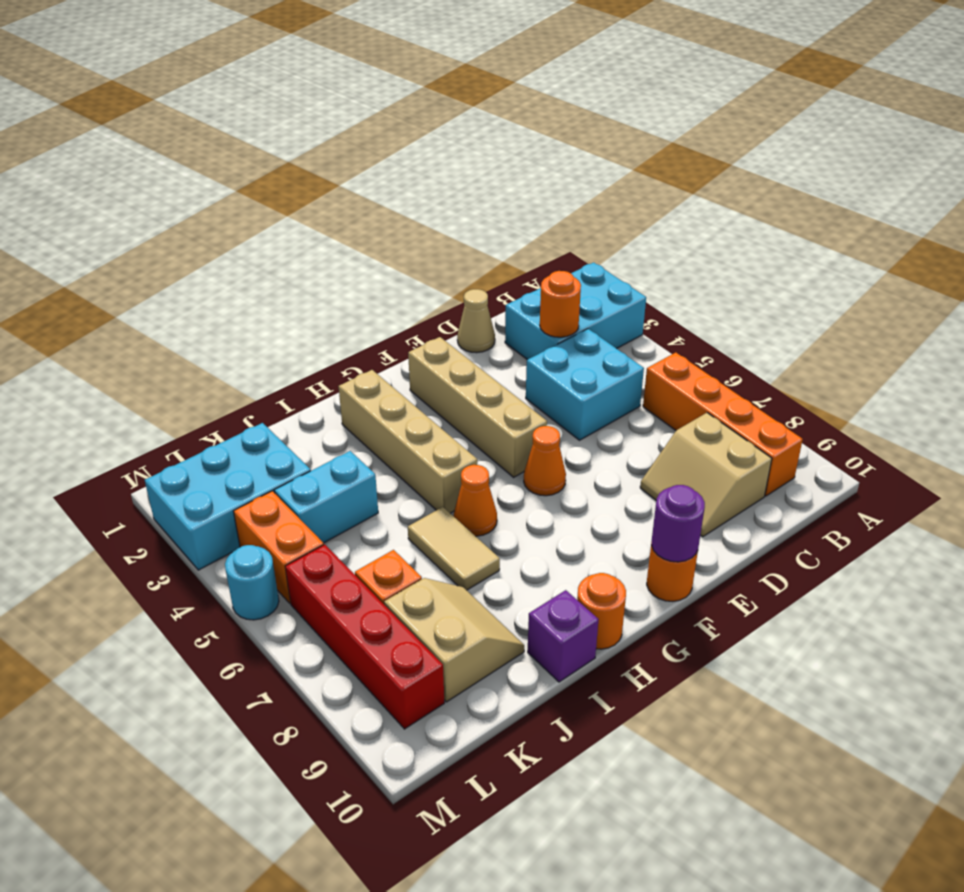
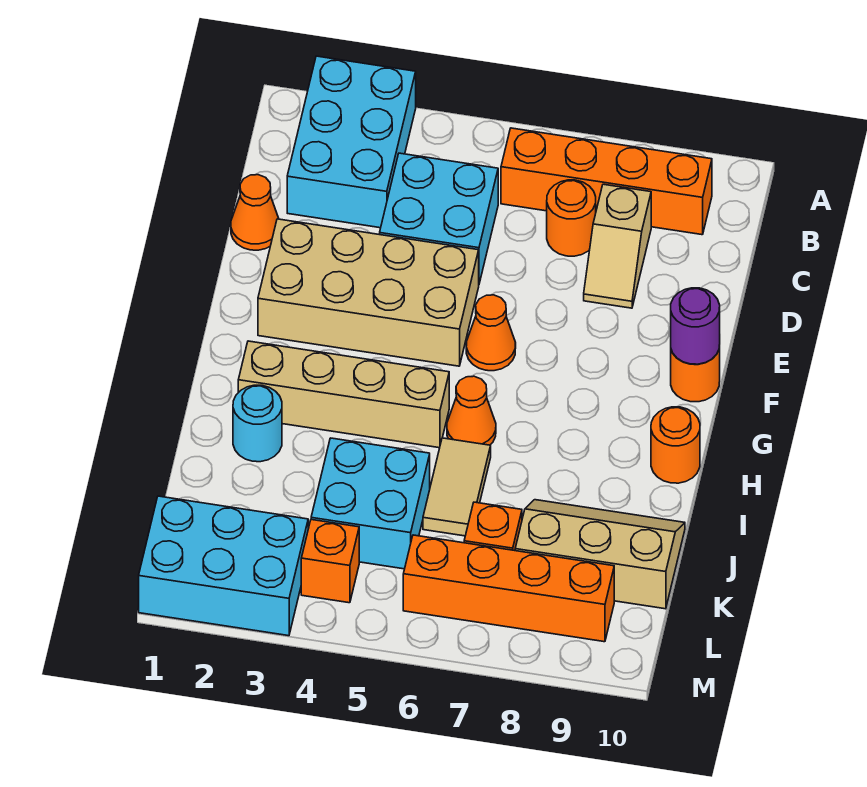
orange 1x1 round brick [540,271,581,337] -> orange 1x1 round brick moved to [547,180,596,256]
tan 2x2 slope [640,413,772,537] -> tan 1x2 slope [584,184,651,308]
tan 1x1 cone [457,289,495,353] -> orange 1x1 cone [231,175,279,250]
tan 1x4 brick [408,337,547,477] -> tan 2x4 brick [258,219,479,366]
tan 1x2 tile [408,507,500,590] -> tan 1x2 tile turned to [423,438,491,536]
purple 1x1 brick [528,590,599,682] -> none
cyan 1x2 brick [274,451,378,543] -> cyan 2x2 brick [311,438,430,569]
tan 2x2 slope [384,578,524,702] -> tan 2x3 slope [515,500,685,609]
cyan 2x3 brick [145,423,311,570] -> cyan 2x3 brick turned to [139,496,308,636]
orange 1x2 brick [234,491,324,603] -> orange 1x1 brick [301,520,359,603]
red 1x4 brick [285,544,444,729] -> orange 1x4 brick [403,535,614,642]
cyan 1x1 round brick [225,545,279,620] -> cyan 1x1 round brick moved to [233,385,282,462]

